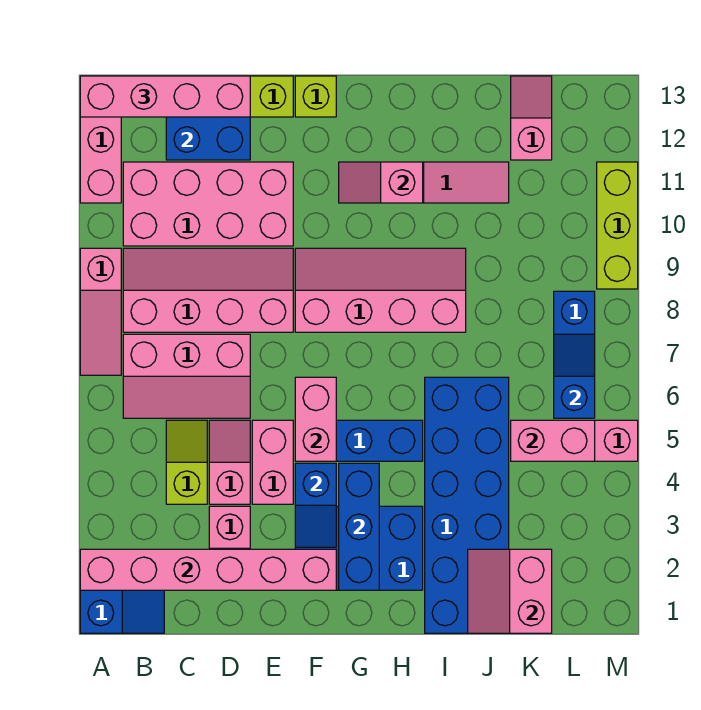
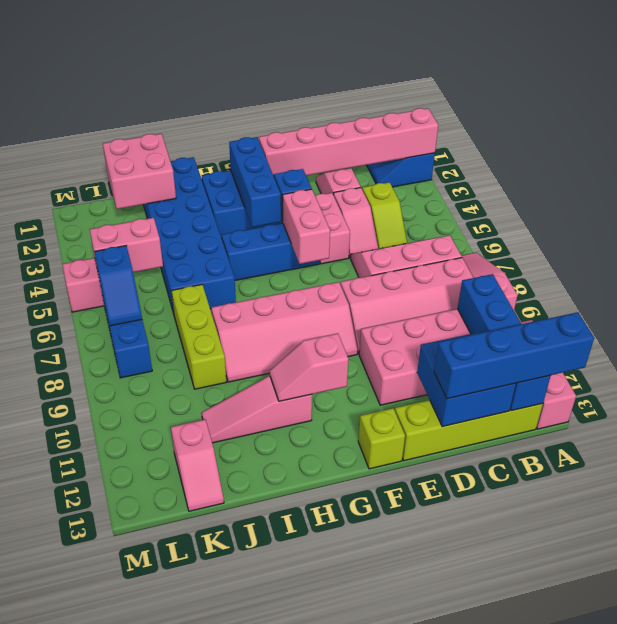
pink 1x4 brick [80,76,250,117] -> blue 1x4 brick [434,312,594,399]
none -> blue 1x4 brick [457,274,551,411]
pink 1x2 slope [339,162,423,203] -> pink 1x2 slope turned to [270,333,349,401]
pink 2x2 slope [468,549,552,633] -> pink 2x2 brick [103,134,176,209]
lime 1x3 brick [597,162,638,289] -> lime 1x3 brick moved to [171,285,226,389]

